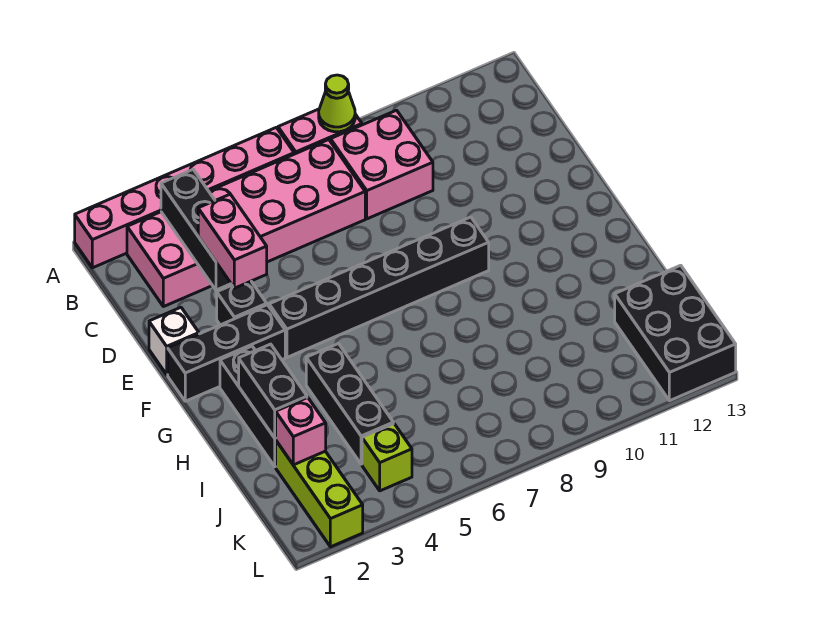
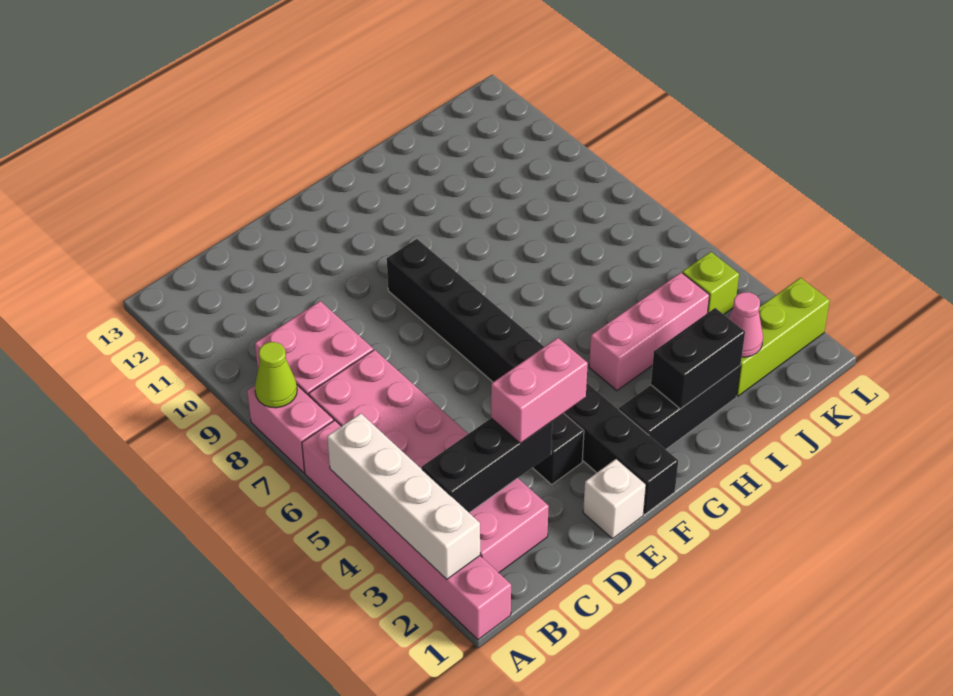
none -> white 1x4 brick [327,413,480,579]
black 1x3 brick [306,344,393,464] -> pink 1x3 brick [589,273,709,391]
pink 1x1 brick [276,398,326,465] -> pink 1x1 cone [729,292,763,357]
black 2x3 brick [615,265,736,401] -> none

